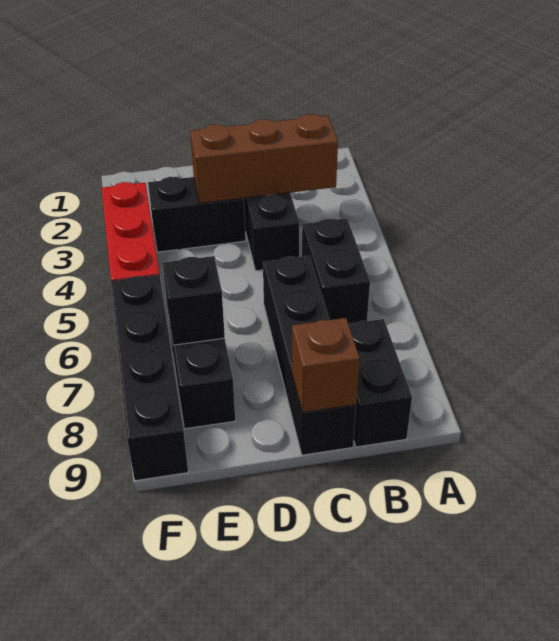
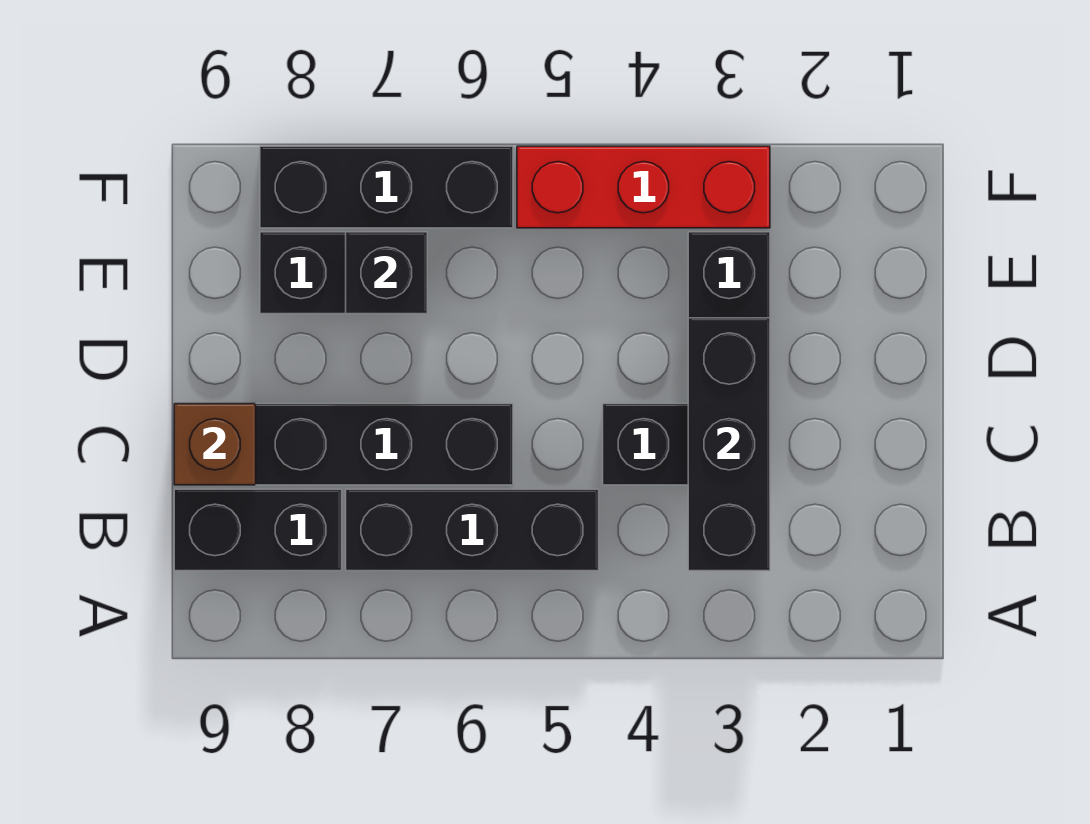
brown 1x3 brick [190,114,338,203] -> black 1x3 brick [688,318,770,571]
black 1x2 brick [302,218,370,324] -> black 1x3 brick [346,489,599,571]
black 1x4 brick [111,275,188,481] -> black 1x3 brick [260,146,513,228]

